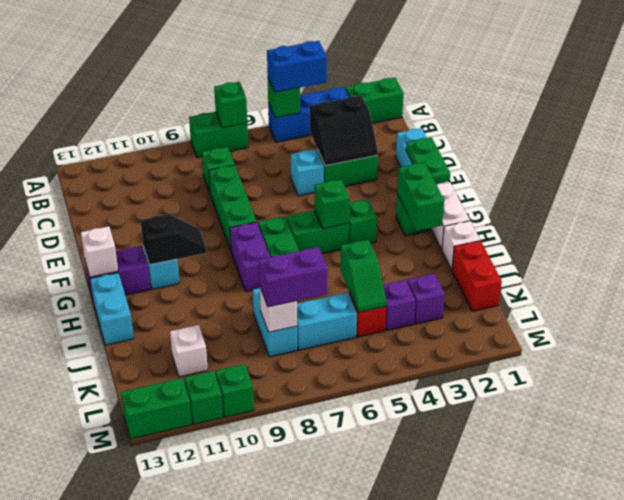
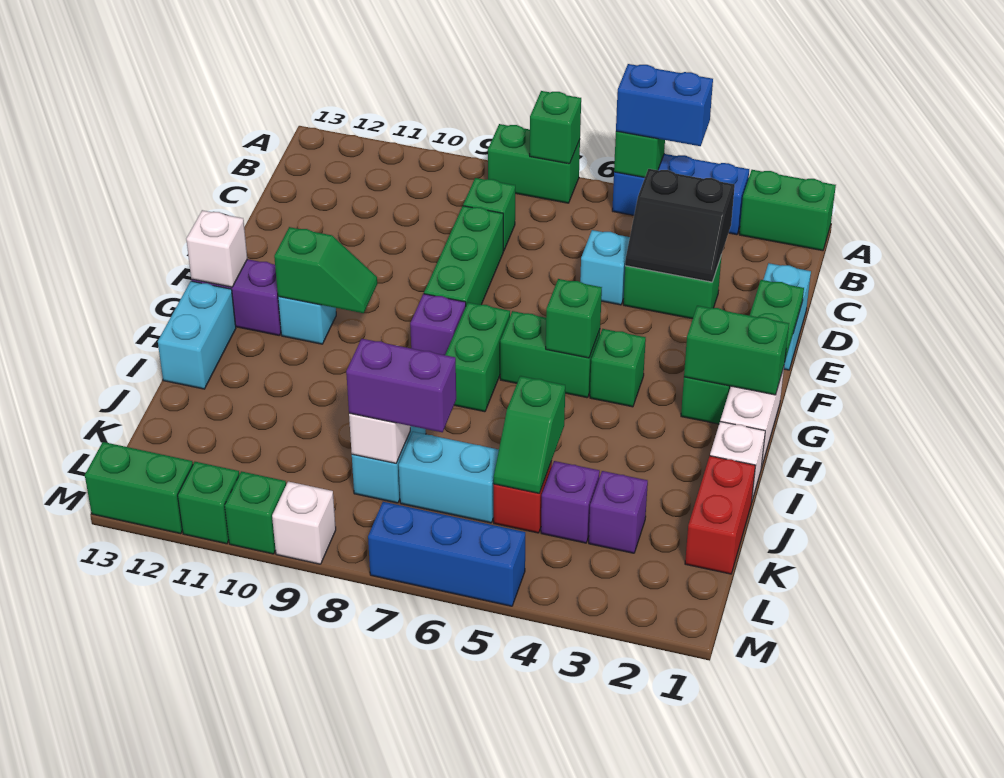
green 1x2 brick [397,162,444,231] -> green 1x2 brick turned to [684,306,789,395]
purple 1x2 brick [230,222,270,292] -> purple 1x1 brick [410,294,466,355]
black 1x2 slope [141,214,206,265] -> green 1x2 slope [274,227,377,313]
white 1x1 brick [170,325,208,377] -> white 1x1 brick moved to [272,481,336,564]
none -> blue 1x3 brick [368,502,525,606]

